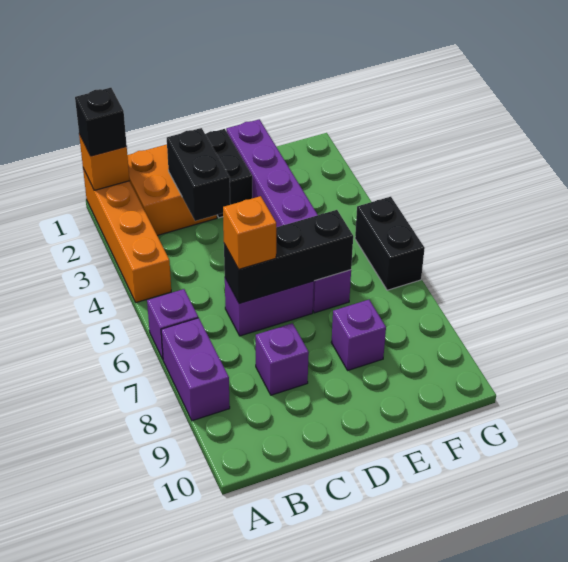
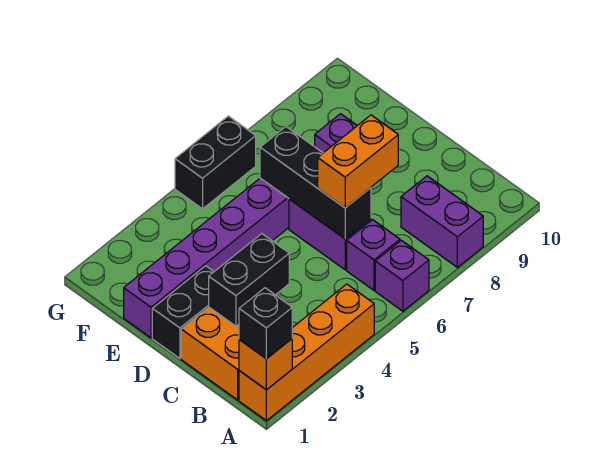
purple 1x2 brick [161,318,230,421] -> purple 1x2 brick turned to [401,176,483,267]
orange 1x1 brick [223,196,276,269] -> orange 1x2 brick [318,115,398,208]
purple 1x1 brick [256,323,309,395] -> purple 1x1 brick moved to [347,220,400,290]

